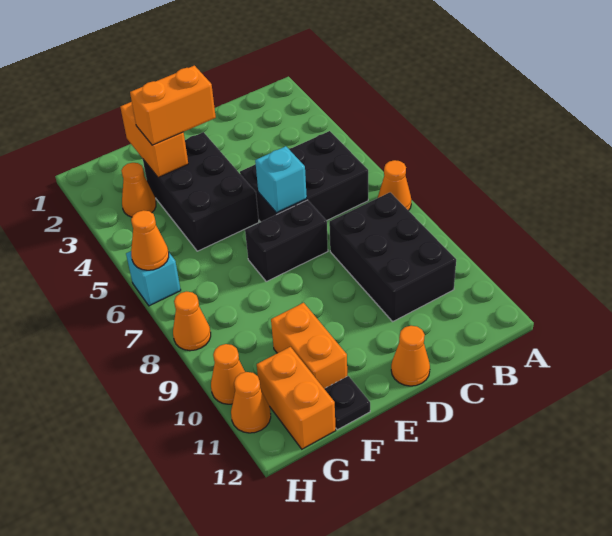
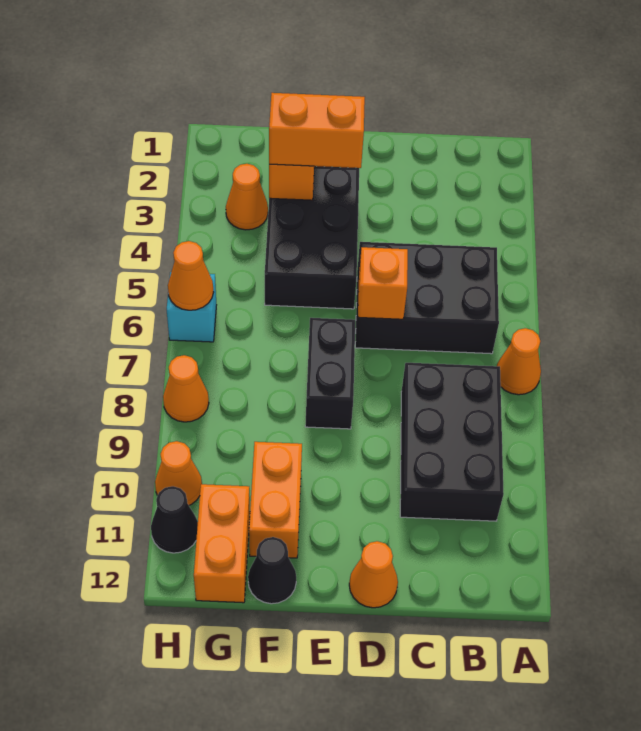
cyan 1x1 brick [255,146,307,213] -> orange 1x1 brick [358,247,408,319]
black 1x2 brick [245,200,328,281] -> black 1x2 brick turned to [305,318,355,429]
black 1x1 plate [325,376,370,430] -> black 1x1 cone [248,537,296,604]
orange 1x1 cone [231,372,271,433] -> black 1x1 cone [151,486,198,553]

